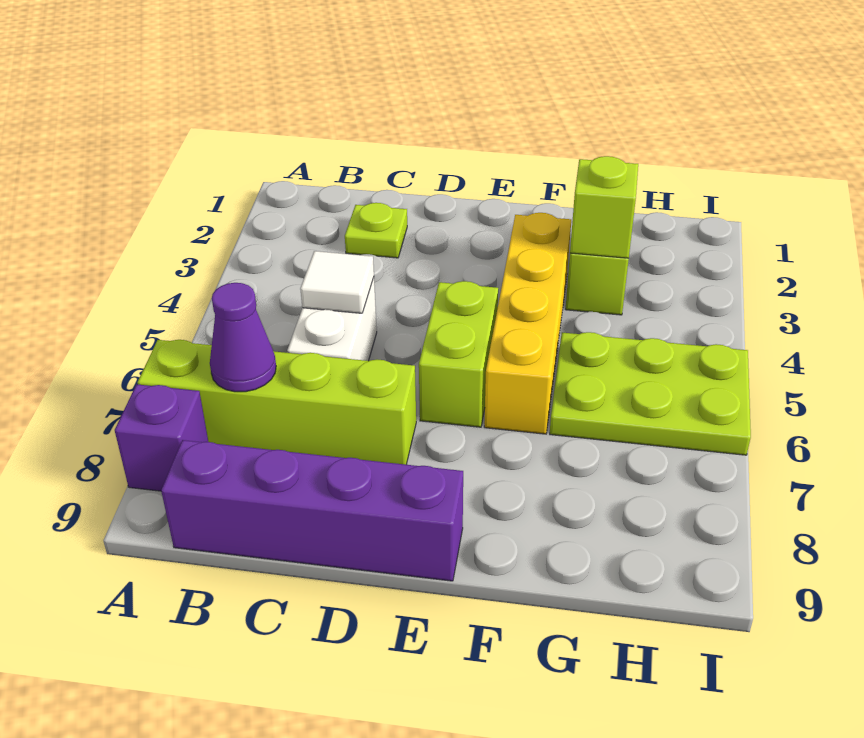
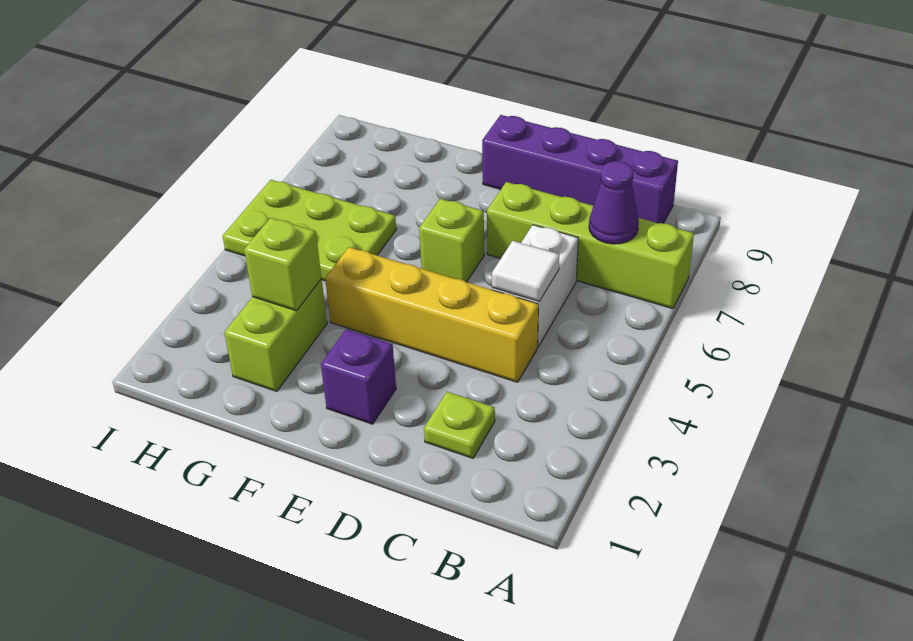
purple 1x1 brick [115,384,208,491] -> purple 1x1 brick moved to [321,329,396,424]
lime 1x2 brick [419,281,498,427] -> lime 1x1 brick [419,199,484,282]
yellow 1x4 brick [484,213,571,434] -> yellow 1x4 brick turned to [325,247,538,382]

